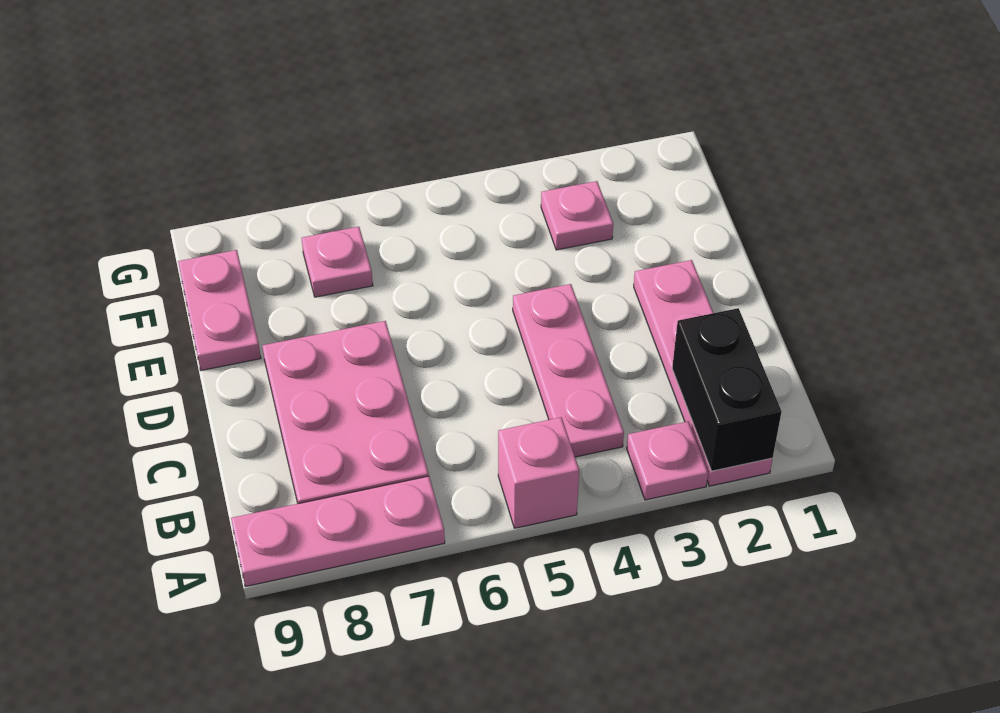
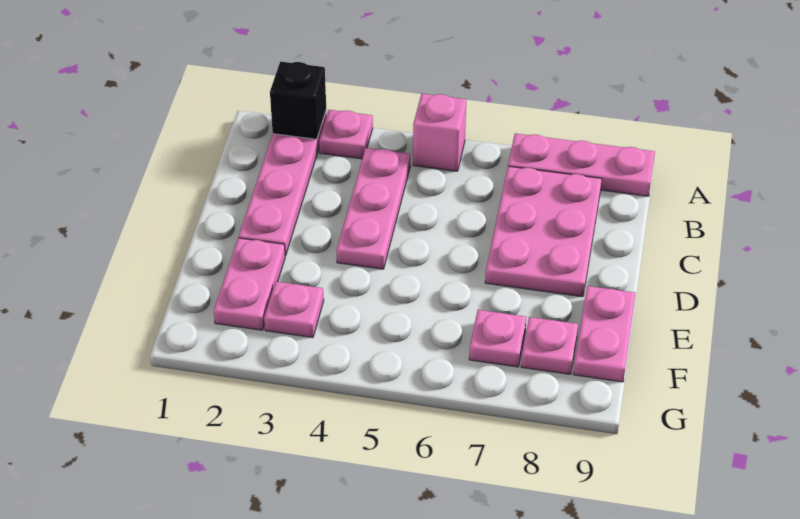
black 1x2 brick [672,308,782,471] -> black 1x1 brick [270,62,326,139]
none -> pink 1x2 plate [214,238,285,330]
none -> pink 1x1 plate [521,317,578,374]

